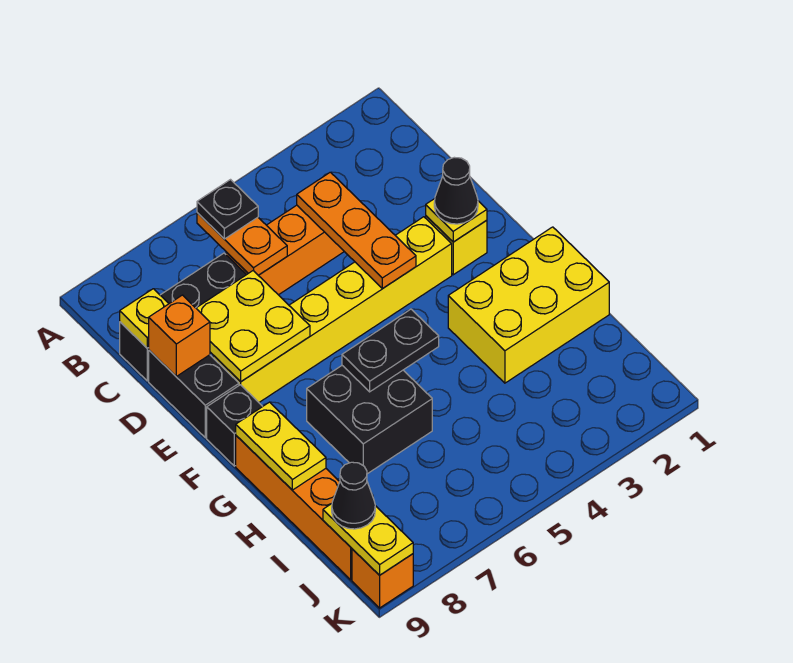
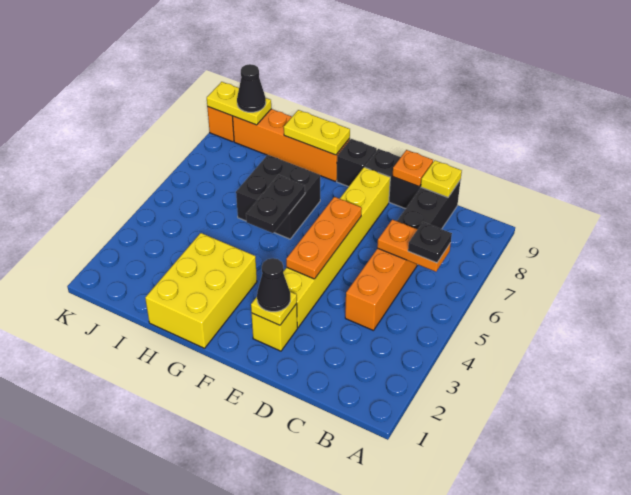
orange 1x3 plate [297,172,416,288] -> orange 1x3 plate turned to [286,197,362,279]
yellow 2x2 plate [196,271,310,382] -> none
orange 1x1 brick [149,295,210,376] -> orange 1x1 plate [393,150,433,186]

